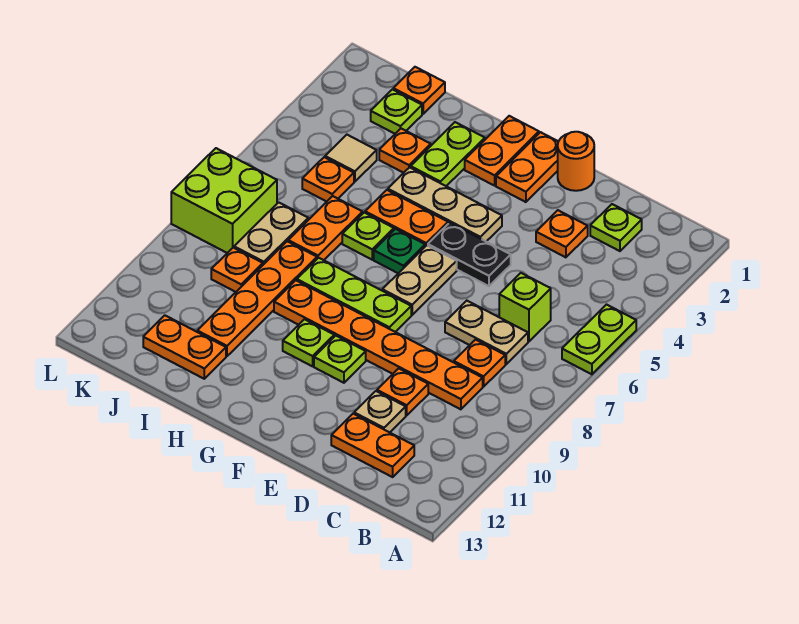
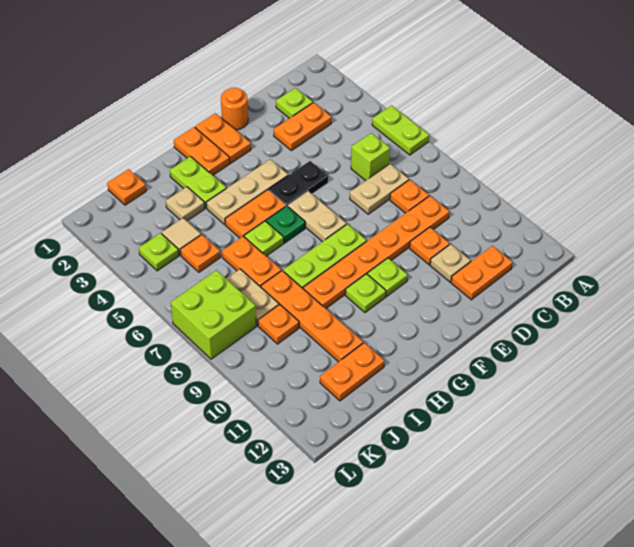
orange 1x1 plate [536,210,588,257] -> orange 1x2 plate [274,103,331,151]
orange 1x1 plate [379,129,431,173] -> tan 1x1 plate [166,187,205,221]
lime 1x1 plate [371,89,422,134] -> lime 1x1 plate moved to [139,233,179,271]

